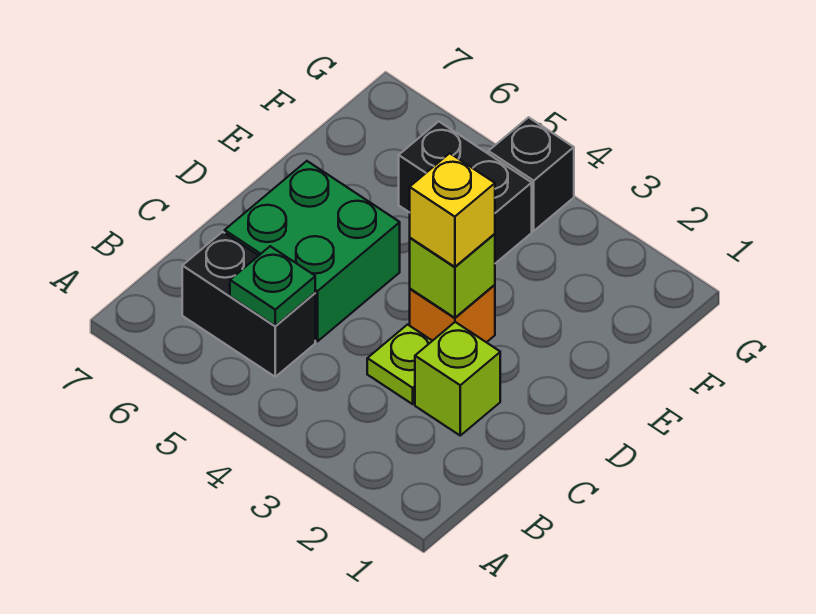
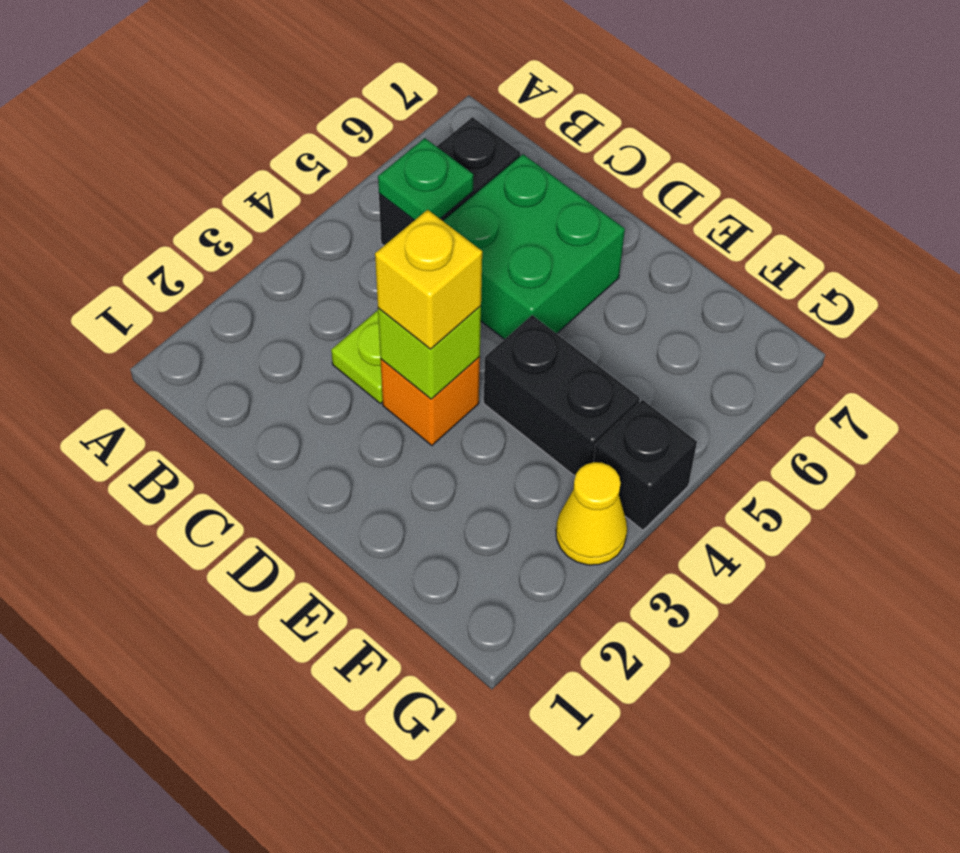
lime 1x1 brick [415,322,500,435] -> none
black 1x2 brick [399,121,532,263] -> black 1x2 brick turned to [484,315,640,476]
none -> yellow 1x1 cone [556,462,627,565]

